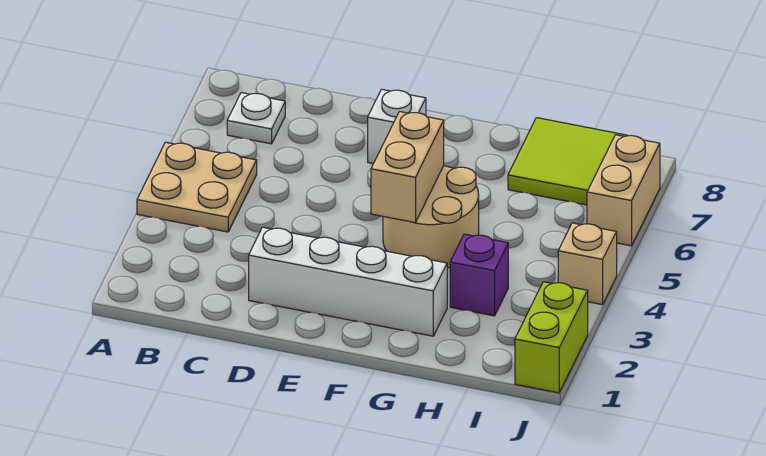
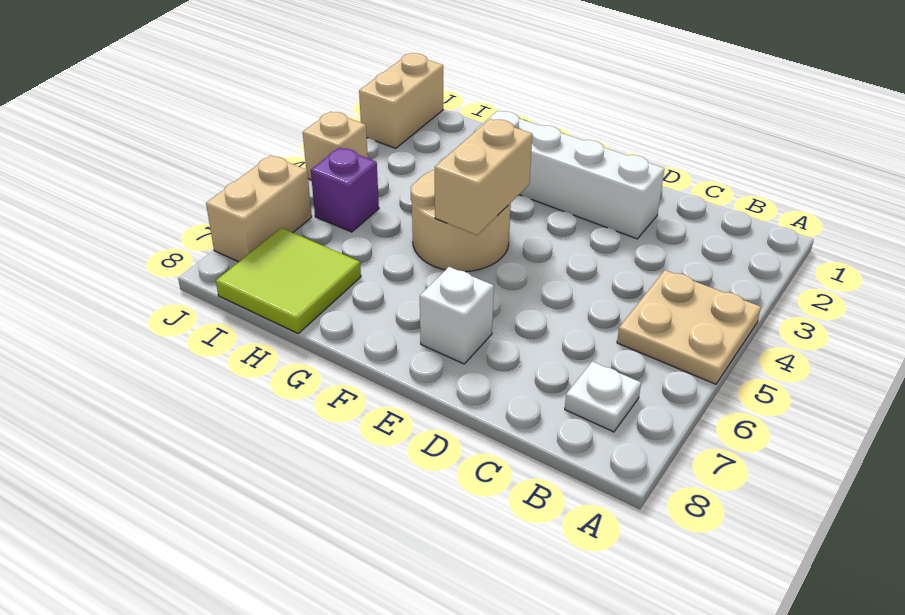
purple 1x1 brick [450,234,508,316] -> purple 1x1 brick moved to [311,148,379,232]
lime 1x2 brick [515,282,588,393] -> tan 1x2 brick [359,53,443,148]

